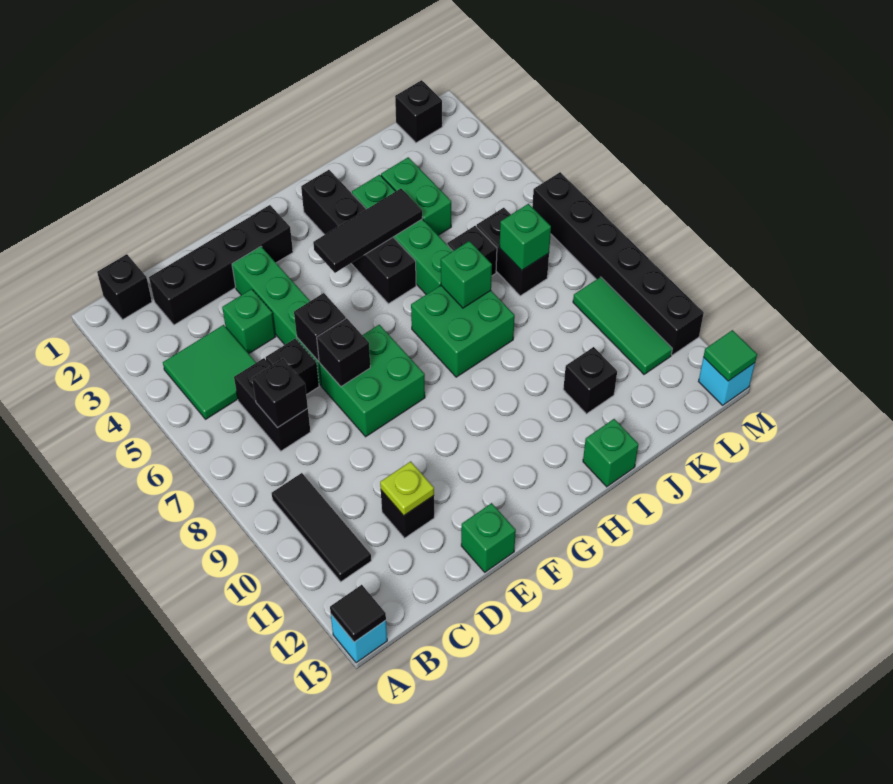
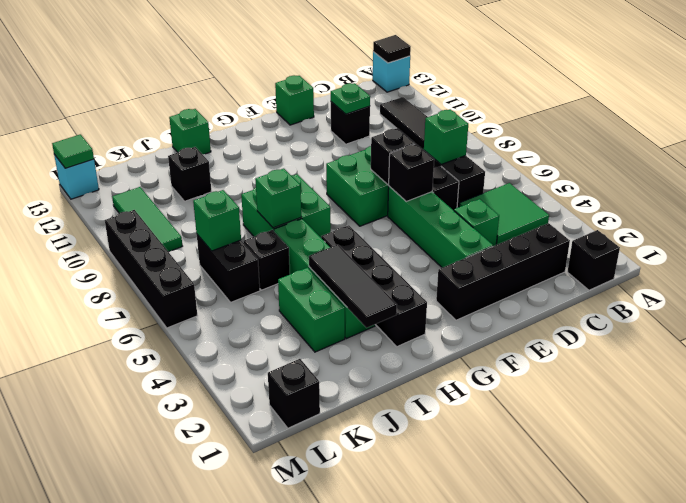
black 1x1 brick [252,359,308,428] -> green 1x1 brick [424,109,468,164]
lime 1x1 plate [380,461,434,516] -> green 1x1 plate [331,83,370,114]
black 1x3 tile [313,189,422,273] -> black 1x3 tile turned to [309,245,397,328]
black 1x6 brick [532,172,704,355] -> black 1x4 brick [105,210,197,328]

